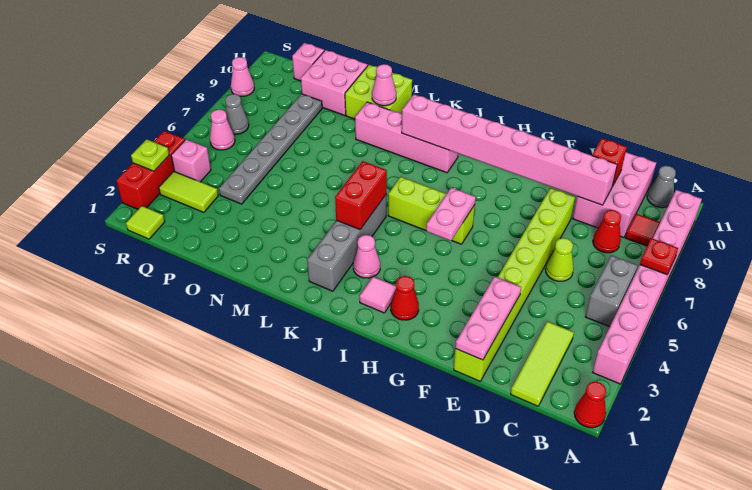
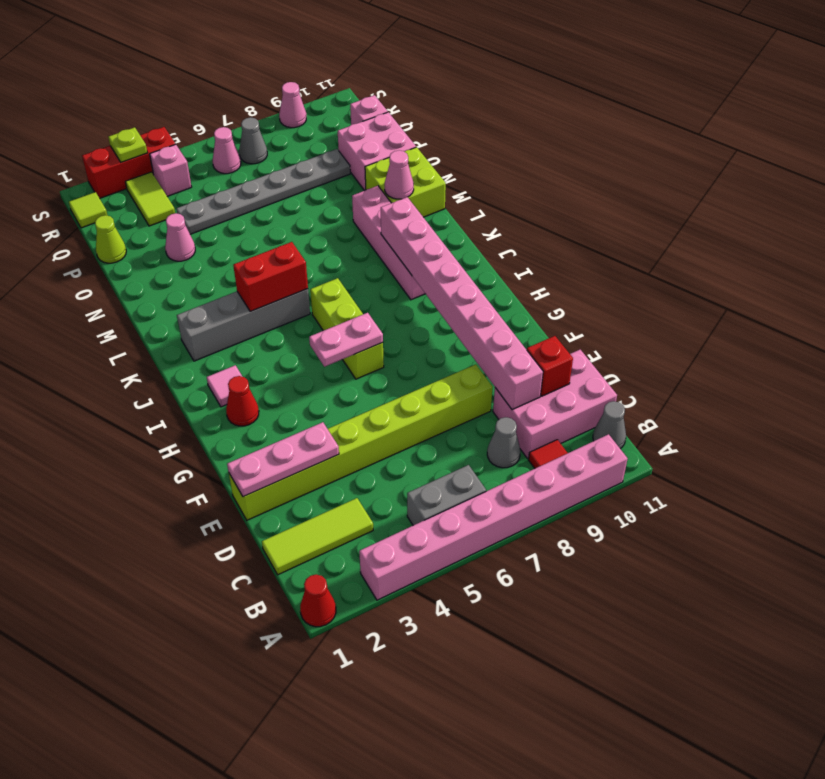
red 1x1 plate [640,238,678,275] -> none
red 1x1 cone [593,210,621,253] -> grey 1x1 cone [487,417,520,468]
lime 1x1 cone [545,238,574,281] -> lime 1x1 cone moved to [95,215,126,263]
pink 1x1 cone [353,235,380,278] -> pink 1x1 cone moved to [165,213,195,261]

